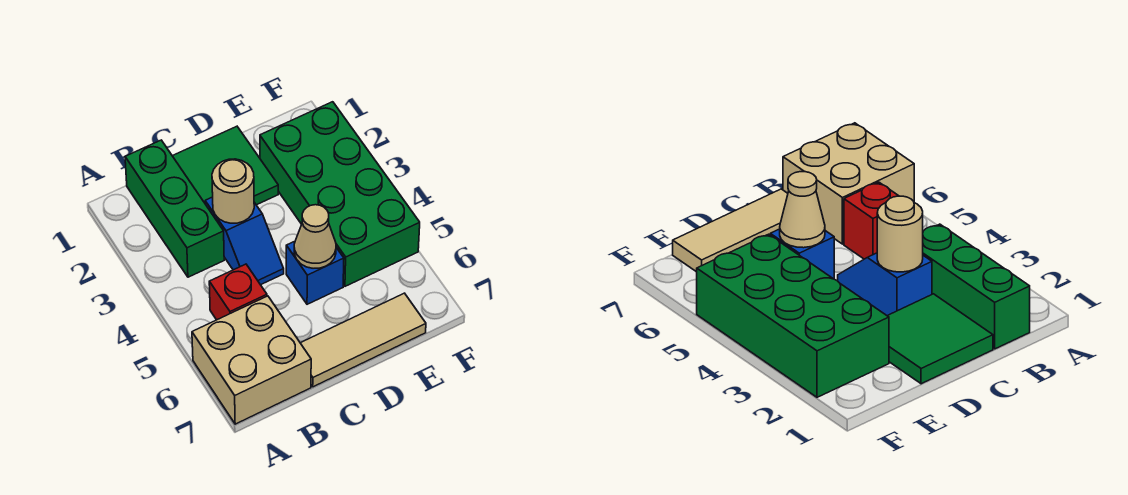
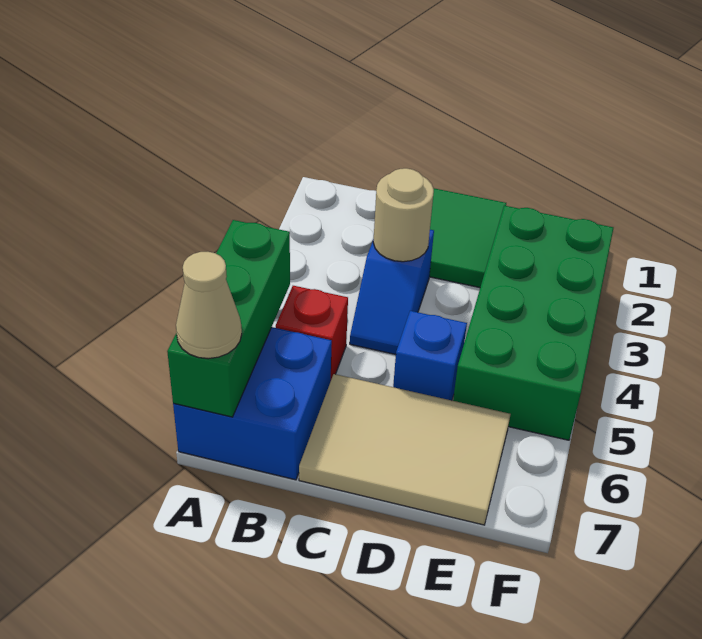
tan 2x2 brick [192,296,311,424] -> blue 2x2 brick [173,327,332,480]
green 1x3 brick [125,140,224,277] -> green 1x3 brick moved to [167,220,290,417]
tan 1x3 tile [301,293,426,387] -> tan 2x3 tile [299,374,511,525]
tan 1x1 cone [294,205,336,268] -> tan 1x1 cone moved to [176,252,242,359]

